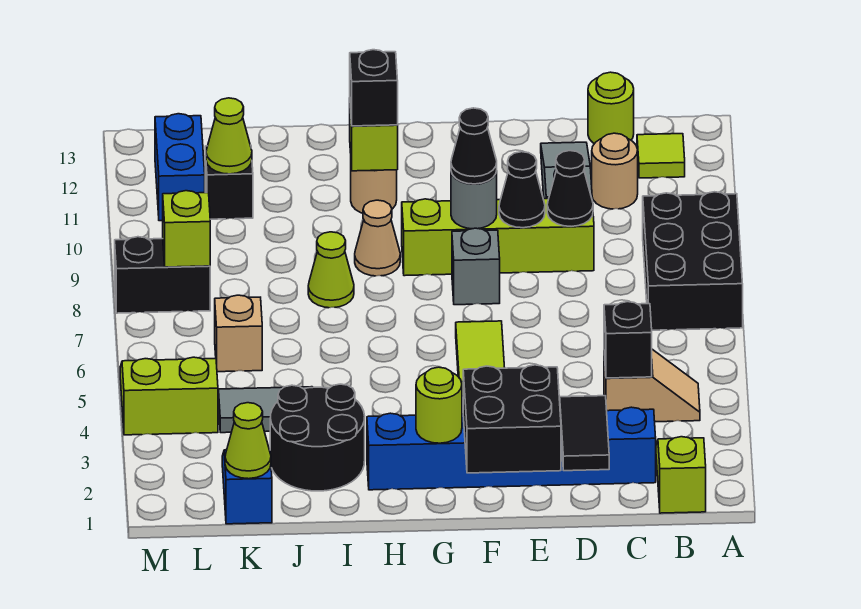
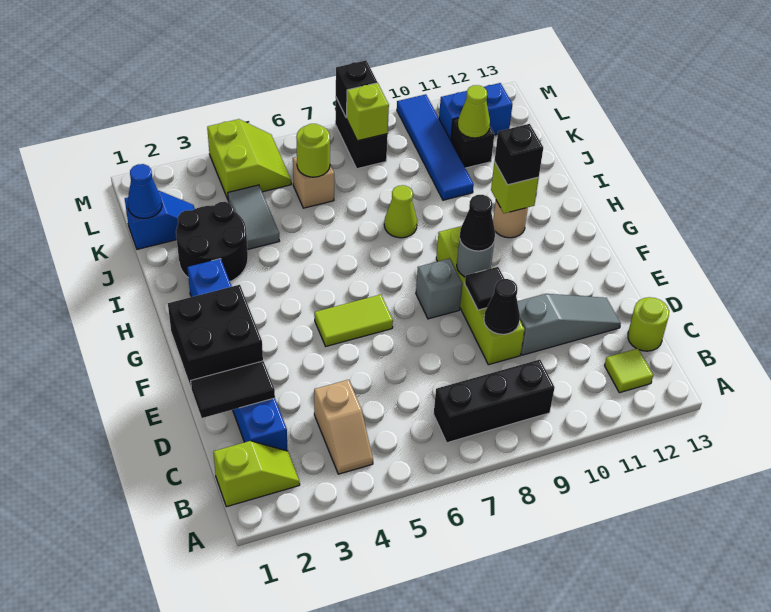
black 2x3 brick [643,192,743,330] -> black 1x3 brick [434,360,555,443]
black 1x1 brick [604,302,652,378] -> black 1x1 brick moved to [336,60,377,118]
tan 1x1 round brick [592,133,638,209] -> none
black 1x1 cone [499,152,545,228] -> black 1x1 tile [465,267,504,310]
lime 1x1 round brick [416,367,462,443] -> lime 1x1 round brick moved to [296,124,330,177]
tan 1x1 cone [355,200,400,276] -> none
none -> blue 1x4 tile [397,94,474,200]
lime 1x1 cone [225,403,271,479] -> blue 1x1 cone [128,164,162,218]

